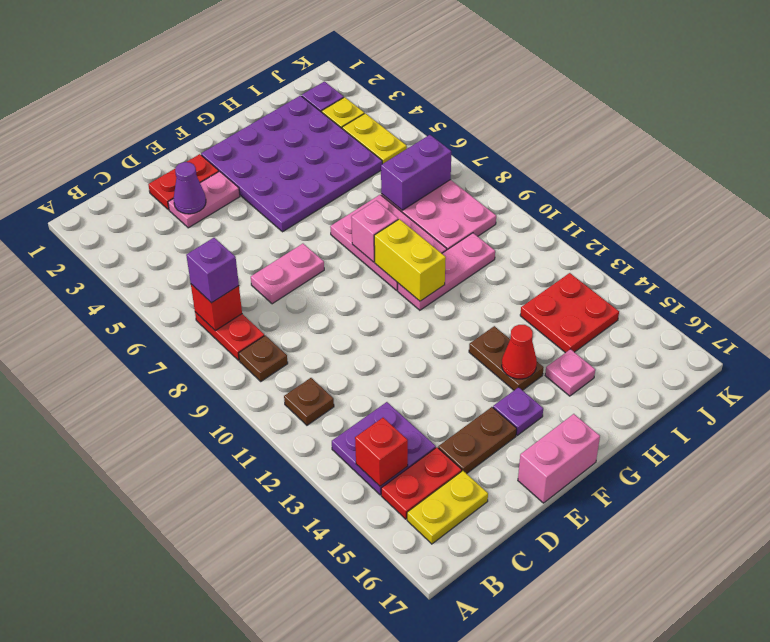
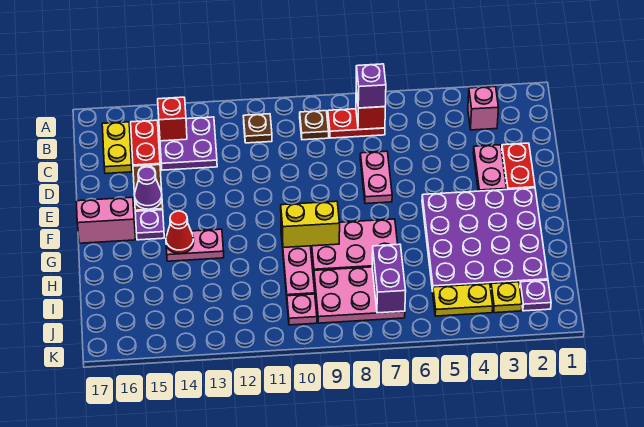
purple 1x1 cone [174,162,206,214] -> purple 1x1 cone moved to [135,167,162,209]
pink 1x2 brick [518,414,600,503] -> pink 1x2 brick turned to [76,197,136,243]
pink 1x1 brick [351,200,398,262] -> pink 1x1 brick moved to [468,87,498,130]
brown 1x2 plate [469,326,544,390] -> pink 1x2 plate [166,229,224,261]
pink 1x1 plate [545,349,595,396] -> pink 1x1 plate moved to [287,294,317,325]
red 2x2 plate [520,273,619,353] -> none

